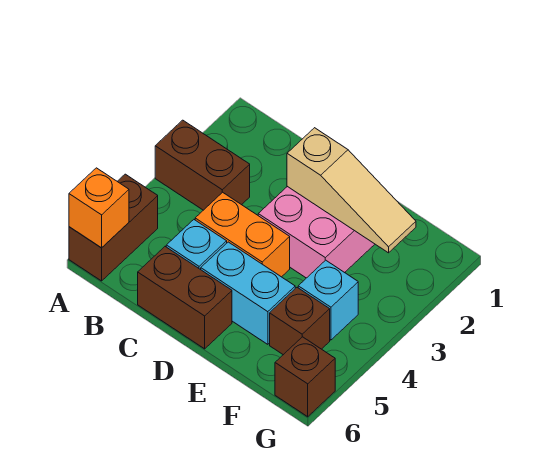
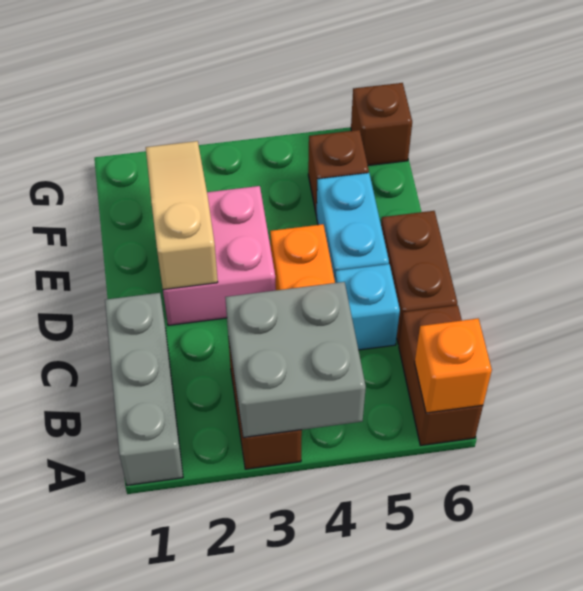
none -> grey 1x3 brick [105,293,183,485]
none -> grey 2x2 brick [225,282,366,438]
brown 1x2 brick [69,174,158,281] -> brown 1x2 brick turned to [399,305,483,445]
cyan 1x1 brick [298,260,358,340] -> none

